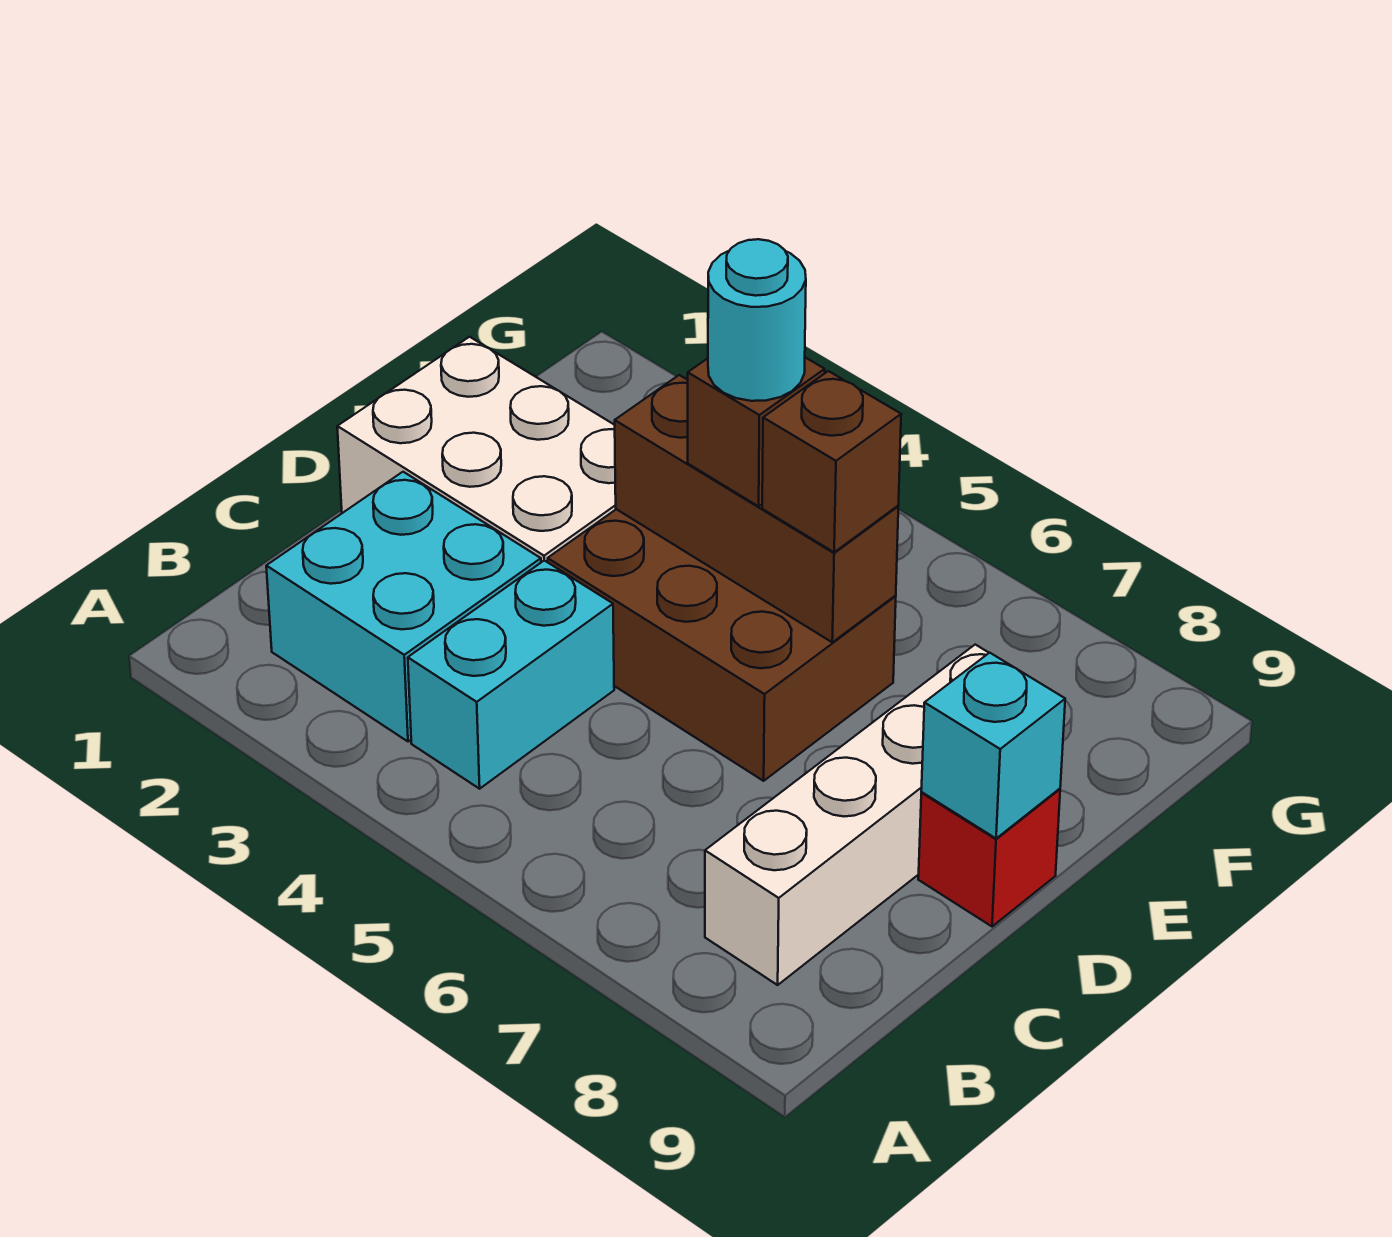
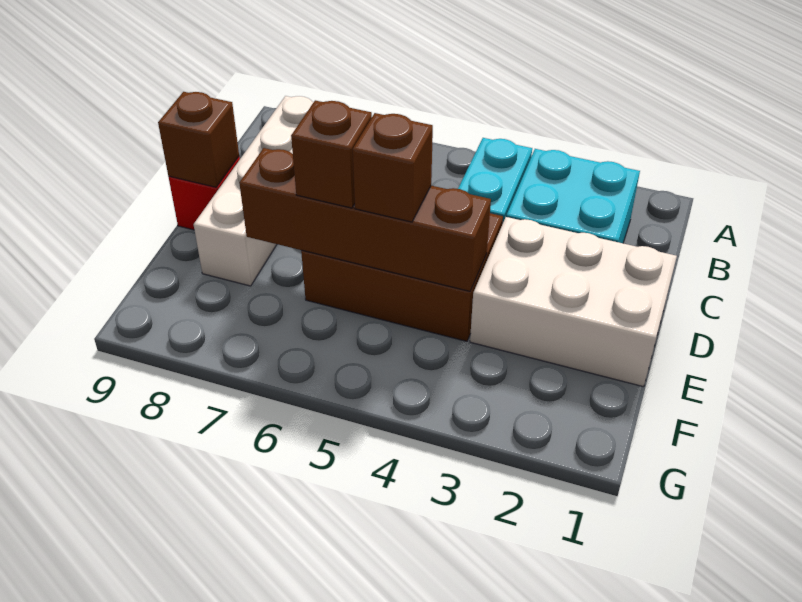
cyan 1x1 brick [921,653,1065,838] -> brown 1x1 brick [158,92,239,187]
brown 1x3 brick [615,375,898,642] -> brown 1x4 brick [239,148,491,291]
cyan 1x1 round brick [708,239,806,401] -> none

